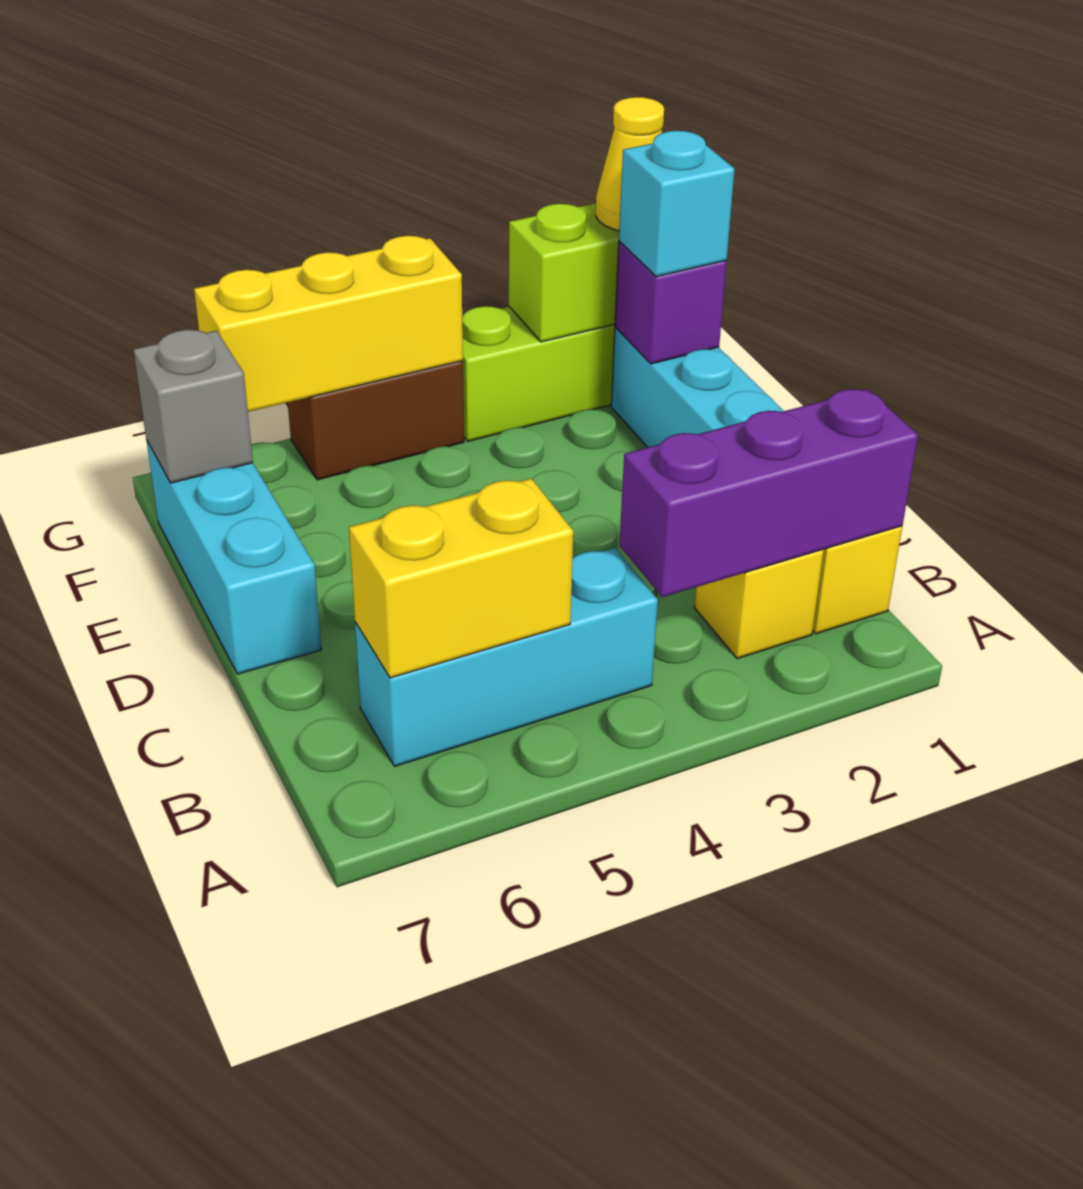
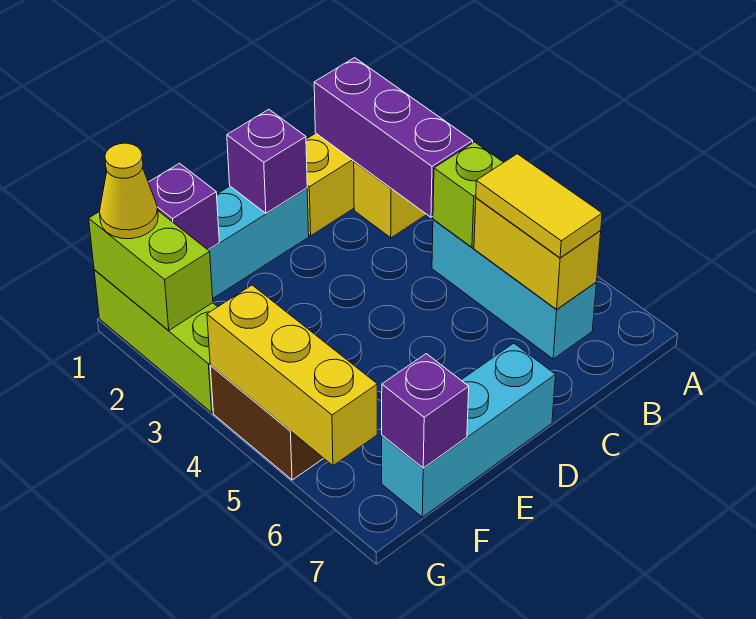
none -> lime 1x1 brick [433,142,504,247]
none -> yellow 1x2 tile [476,154,602,258]
none -> purple 1x1 brick [227,110,307,213]
cyan 1x1 brick [619,131,735,277] -> none
grey 1x1 brick [133,330,253,483] -> purple 1x1 brick [382,354,469,468]

